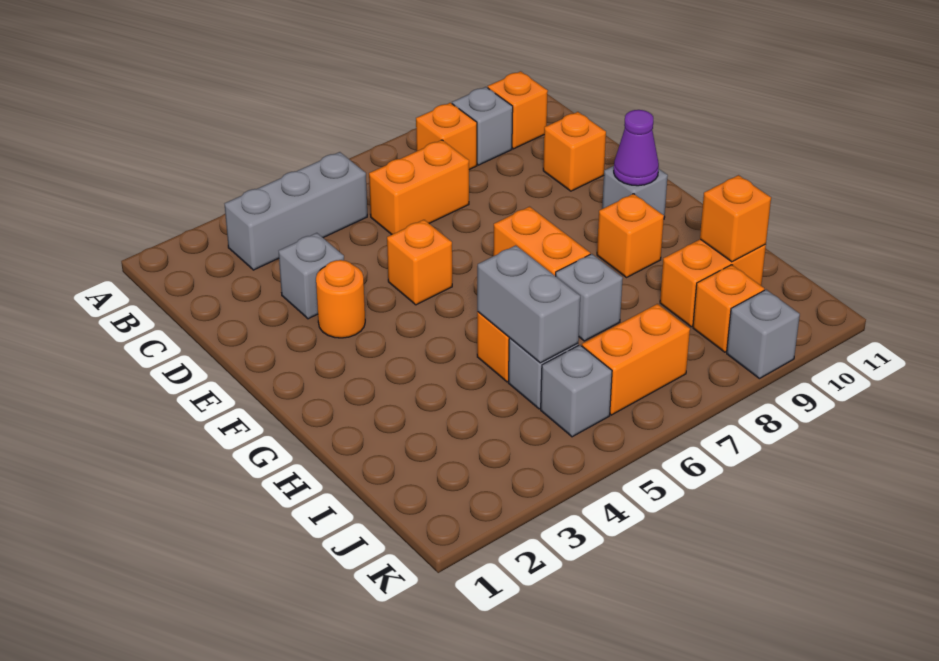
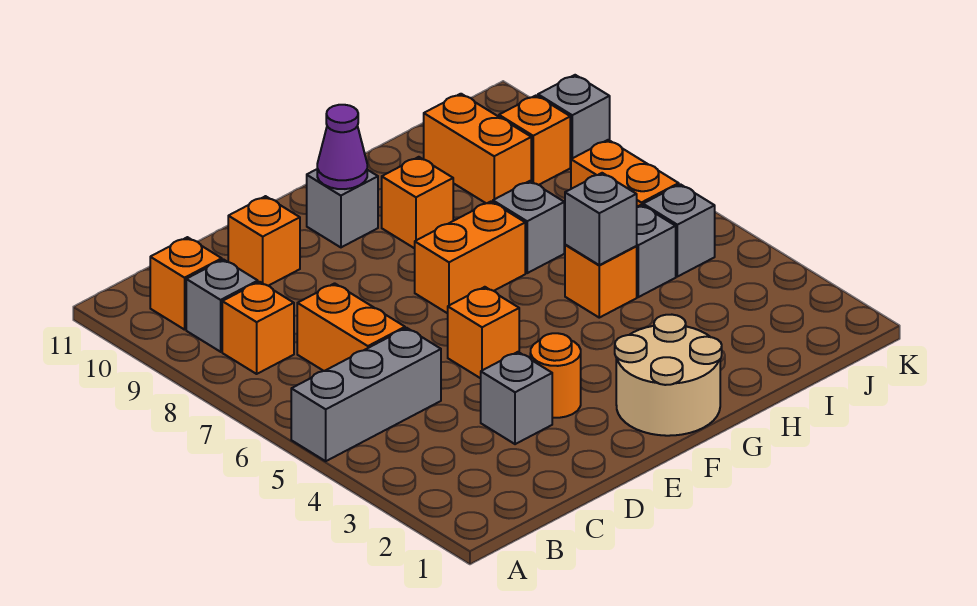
grey 1x3 brick [225,152,367,270] -> grey 1x3 brick turned to [291,328,441,461]
none -> tan 2x2 round brick [615,315,722,436]
grey 1x2 brick [477,245,580,363] -> grey 1x1 brick [565,173,637,265]
orange 1x1 brick [700,175,771,262] -> none

